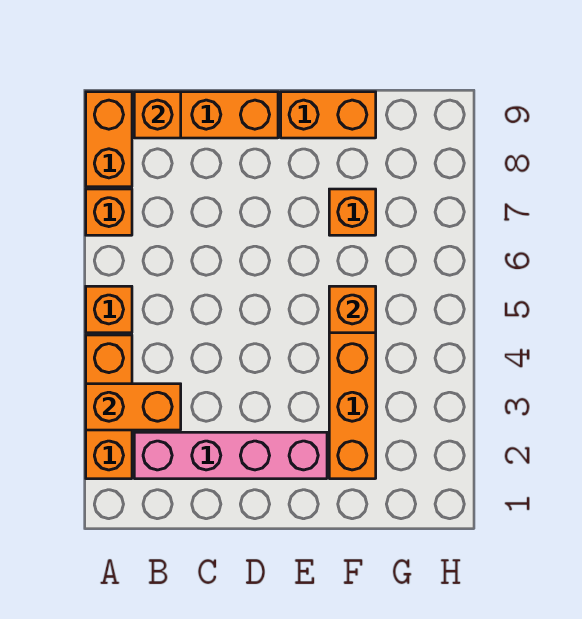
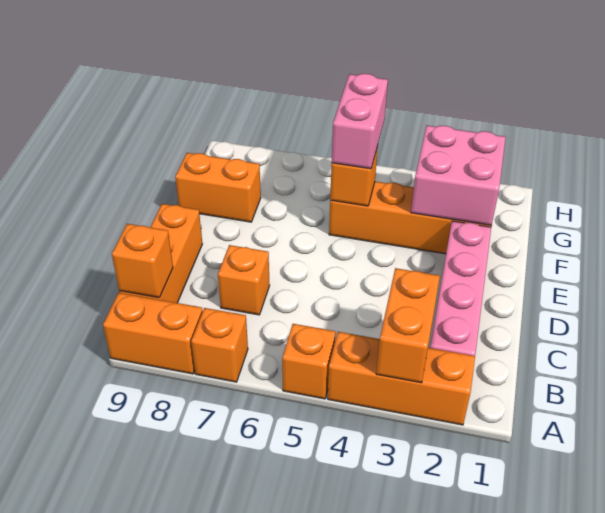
orange 1x2 brick [281,92,376,138] -> orange 1x2 brick turned to [175,153,261,222]
none -> pink 2x2 brick [411,125,506,225]
none -> pink 1x2 brick [332,74,388,169]
orange 1x1 brick [329,189,376,235] -> orange 1x1 brick moved to [218,245,270,315]

